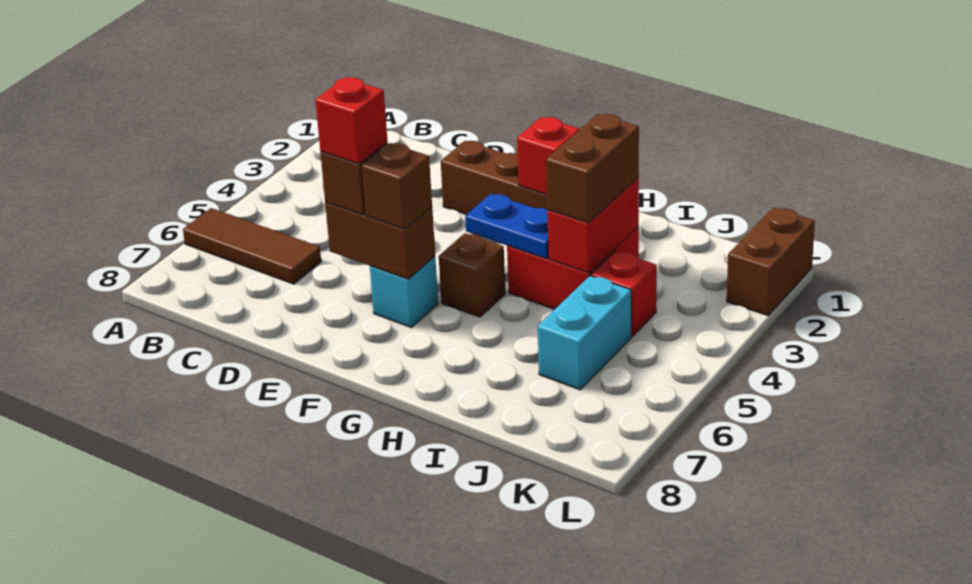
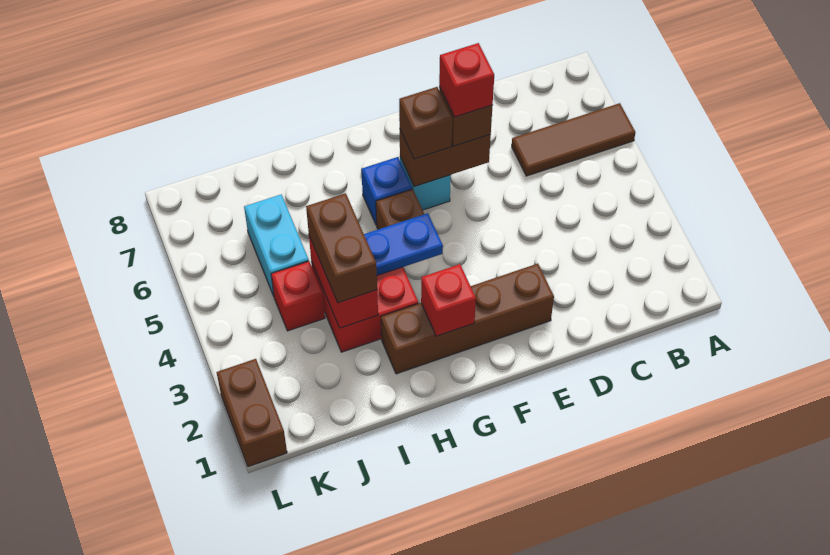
none -> blue 1x1 brick [361,157,412,225]

